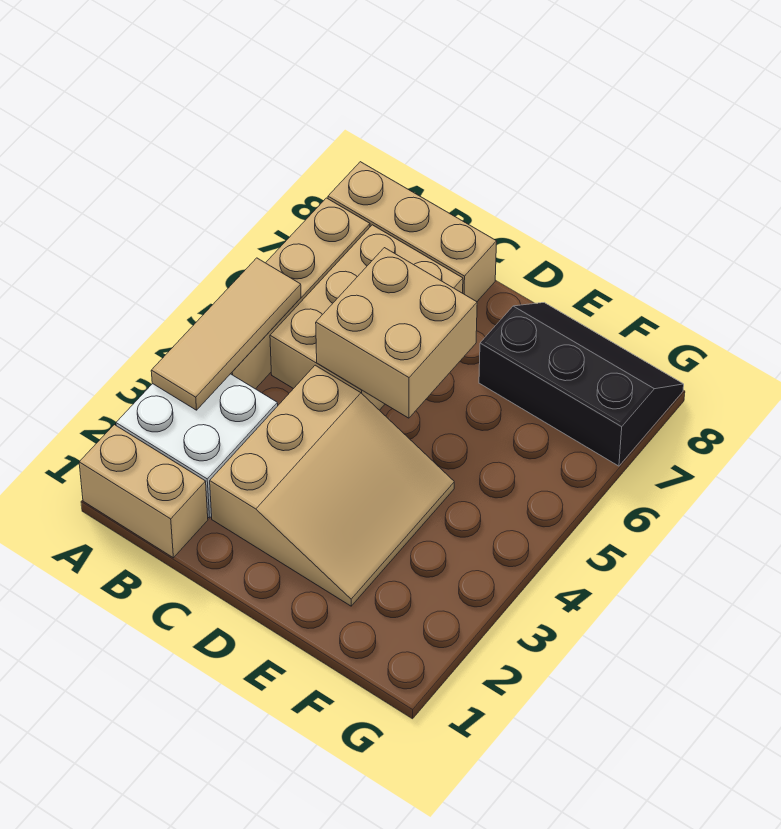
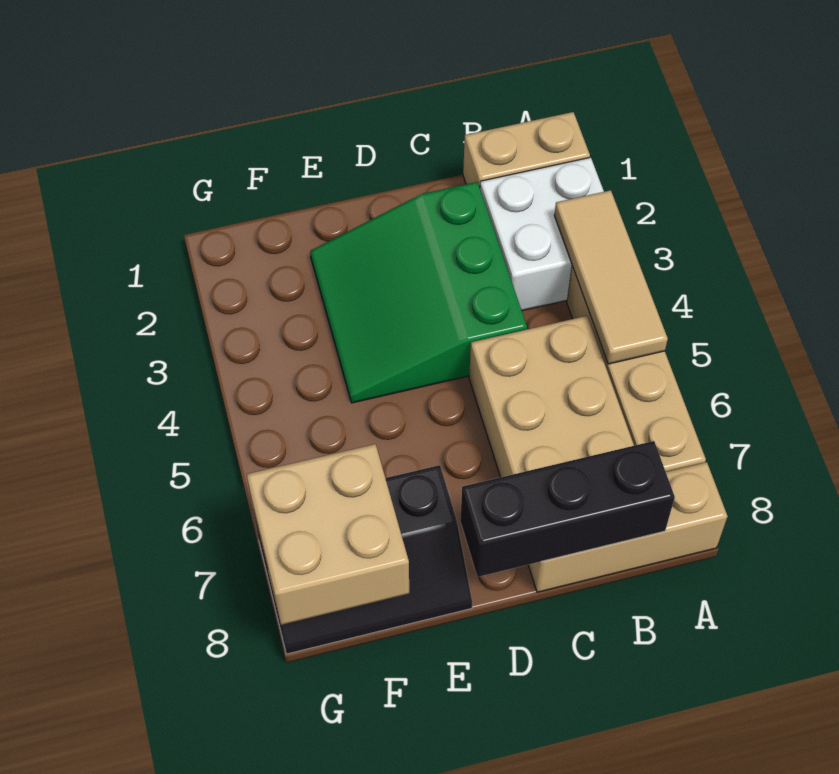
none -> black 1x3 brick [460,441,675,577]
tan 3x3 slope [210,365,454,606] -> green 3x3 slope [310,182,527,403]
tan 2x2 brick [316,248,477,418] -> tan 2x2 brick moved to [247,444,409,625]

